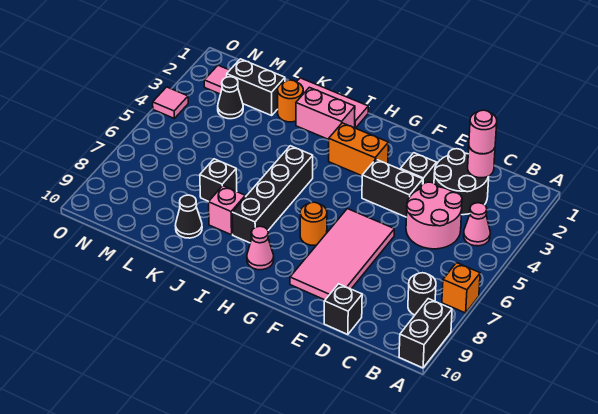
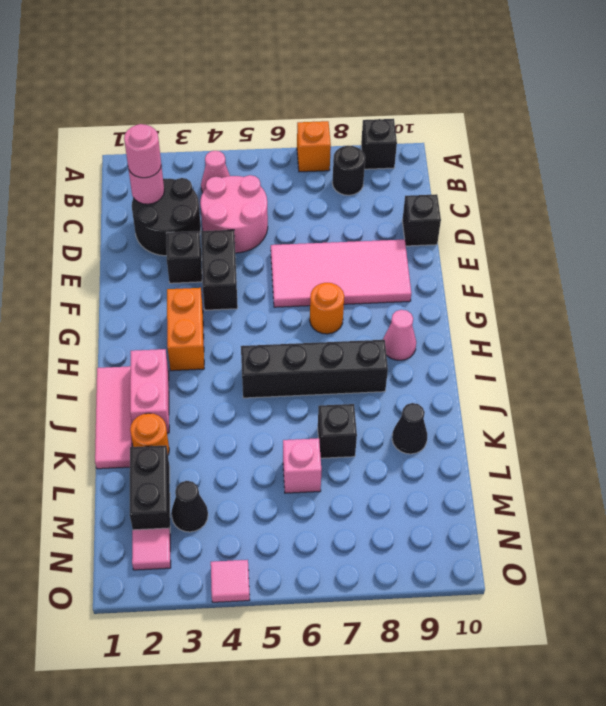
black 1x2 brick [399,299,452,368] -> black 1x1 brick [361,119,397,169]
pink 1x1 brick [208,186,245,235] -> pink 1x1 brick moved to [283,438,322,493]

